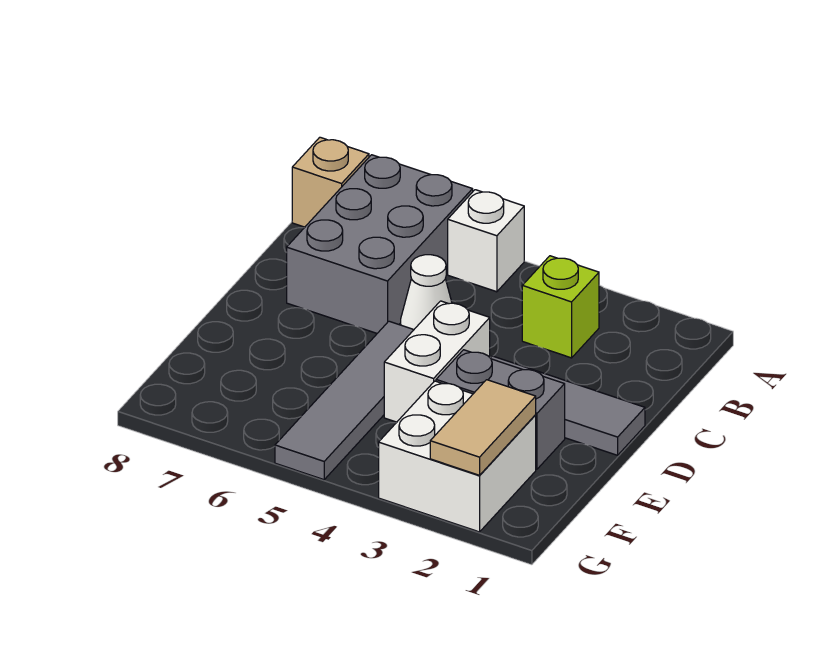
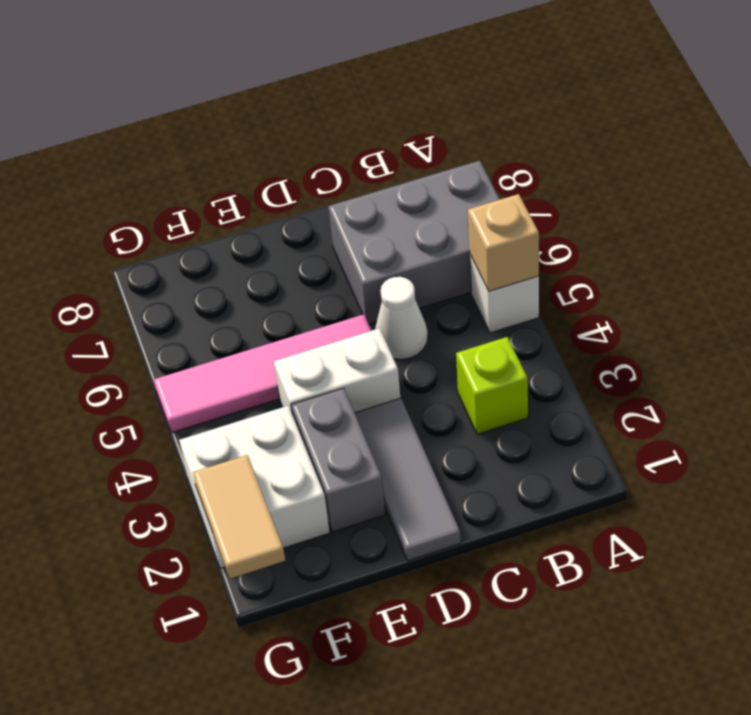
tan 1x1 brick [292,137,369,227] -> tan 1x1 brick moved to [468,194,539,291]
grey 1x4 tile [275,321,413,480] -> pink 1x4 tile [154,314,371,433]
tan 1x2 tile [430,380,536,475] -> tan 1x2 tile turned to [193,455,285,579]

